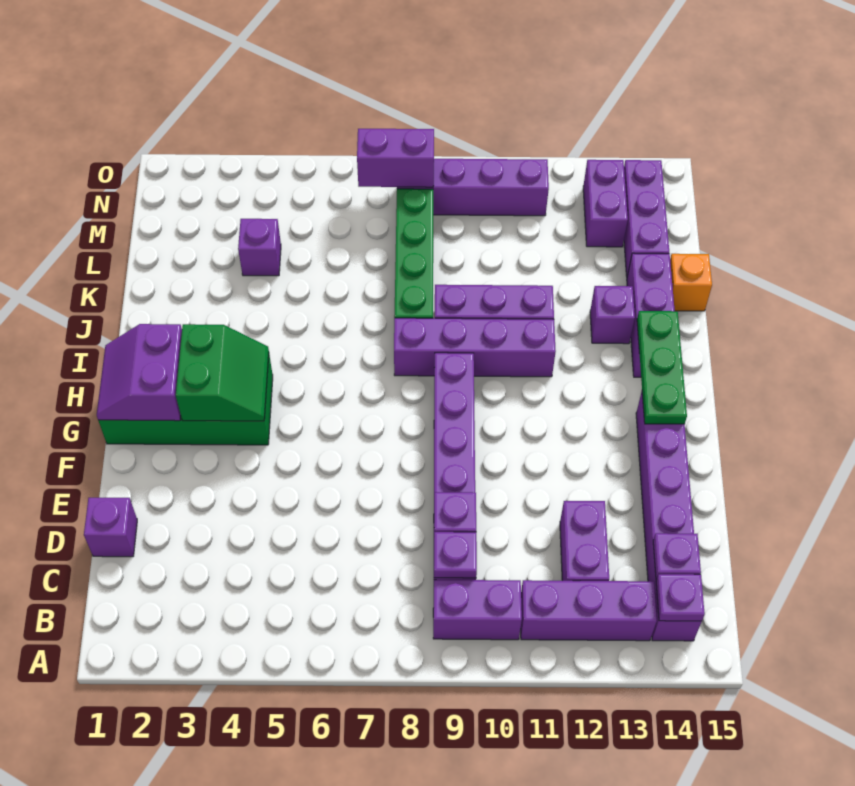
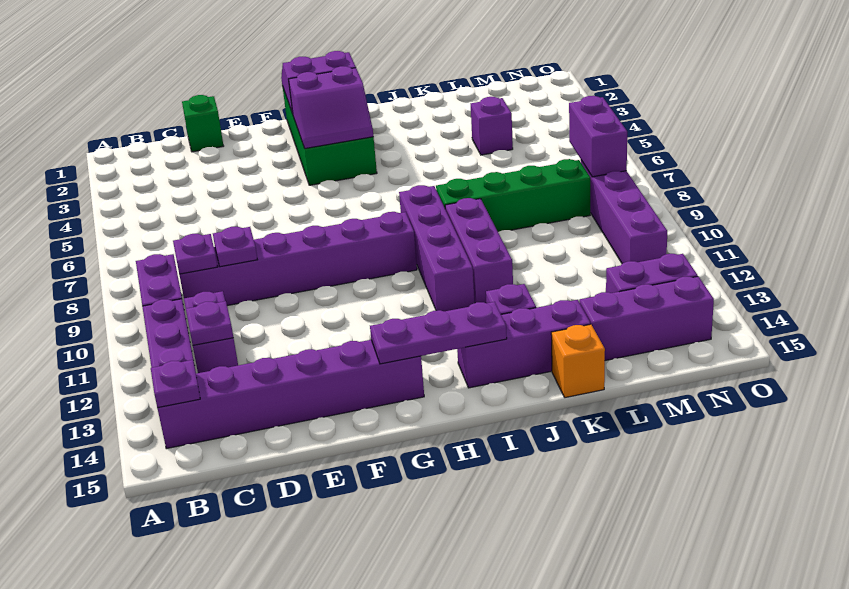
purple 1x2 brick [560,501,609,581] -> purple 1x2 brick turned to [184,291,238,373]
purple 1x1 plate [653,533,701,579] -> purple 1x1 plate moved to [186,301,233,345]
purple 1x1 brick [84,498,137,557] -> green 1x1 brick [182,95,223,152]
green 2x2 slope [176,324,269,421] -> purple 2x2 slope [288,66,373,148]
green 1x3 plate [637,311,687,424] -> purple 1x3 plate [370,302,507,364]

